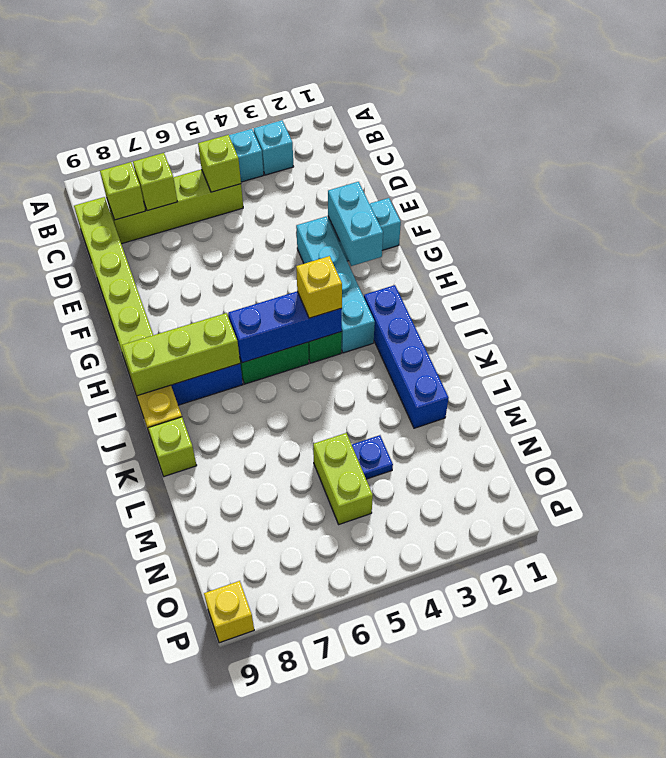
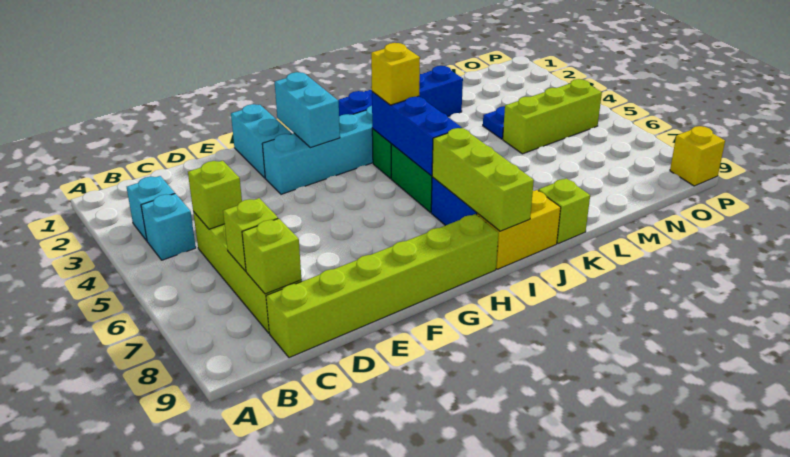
cyan 1x2 brick [328,182,383,266] -> cyan 1x2 brick turned to [275,72,340,148]
lime 1x2 brick [313,433,373,524] -> lime 1x3 brick [503,79,602,154]

